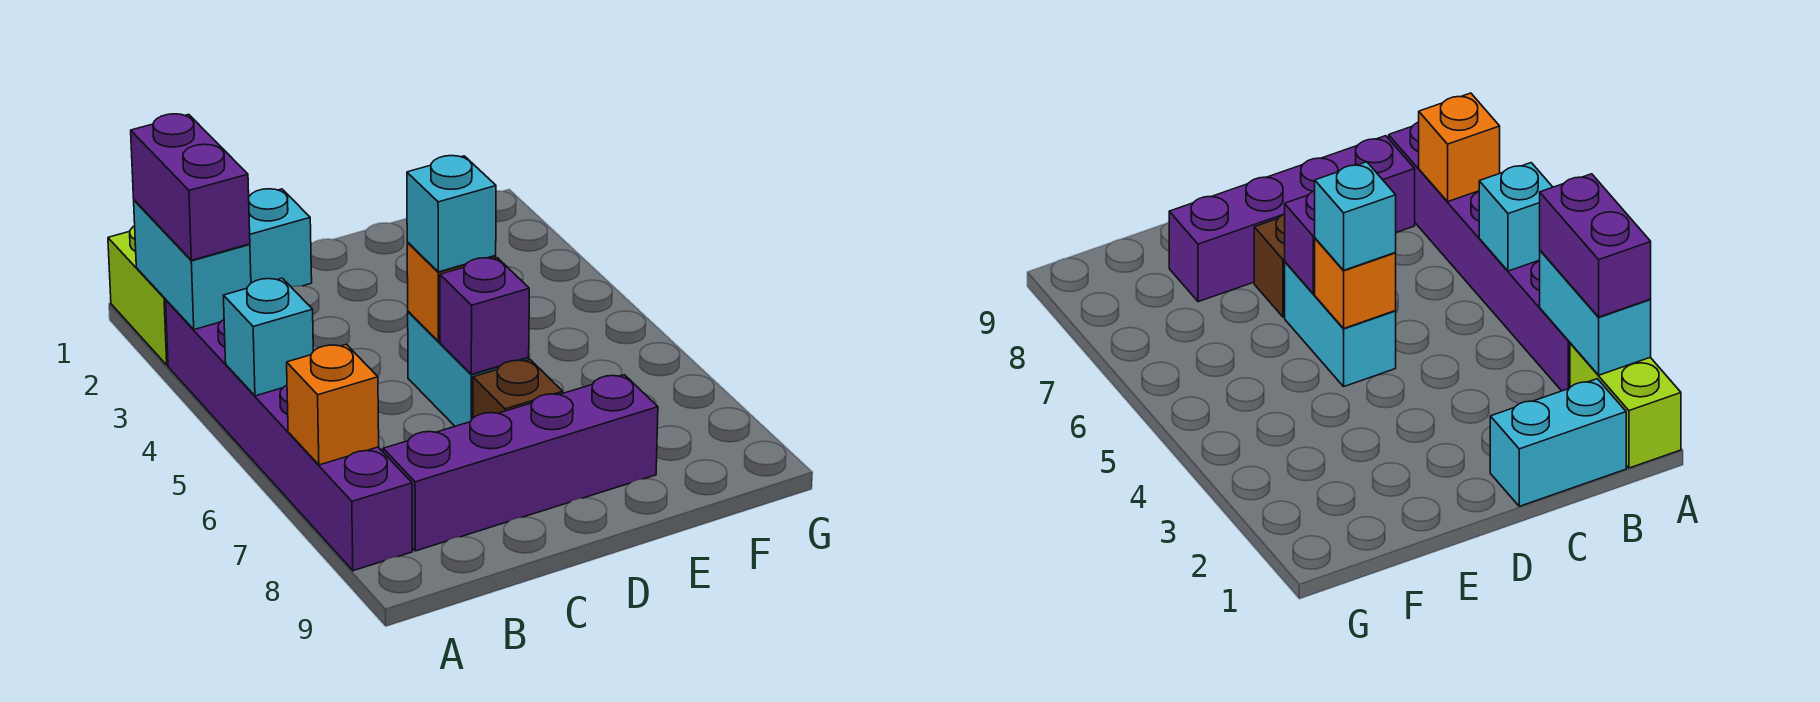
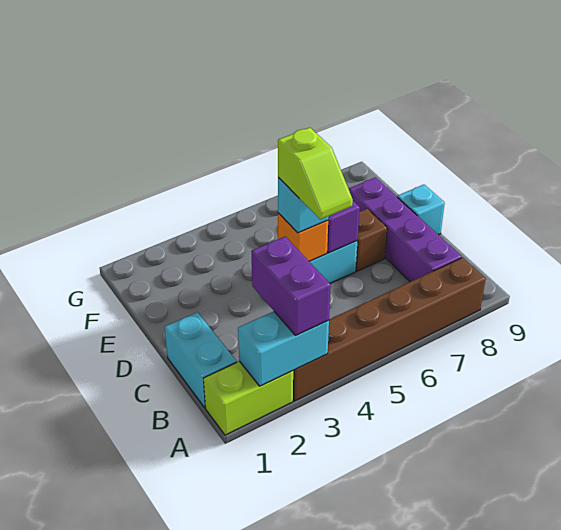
purple 1x2 brick [131,114,250,260] -> purple 1x2 brick turned to [251,237,331,335]
purple 1x6 brick [166,300,413,571] -> brown 1x6 brick [293,258,486,401]
cyan 1x1 brick [223,278,313,396] -> cyan 1x1 brick moved to [397,185,445,235]
orange 1x1 brick [287,344,379,465] -> none
none -> lime 1x2 slope [278,128,353,219]

